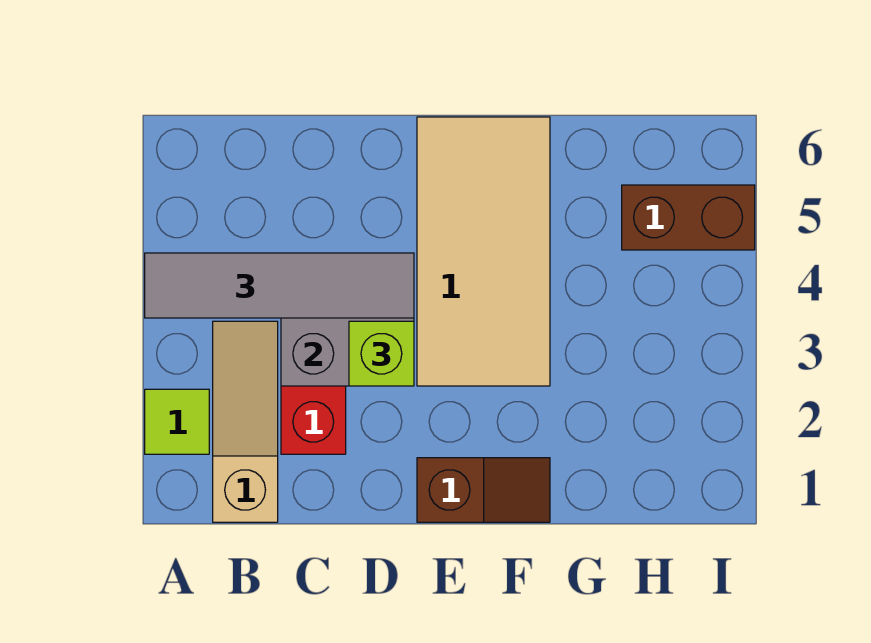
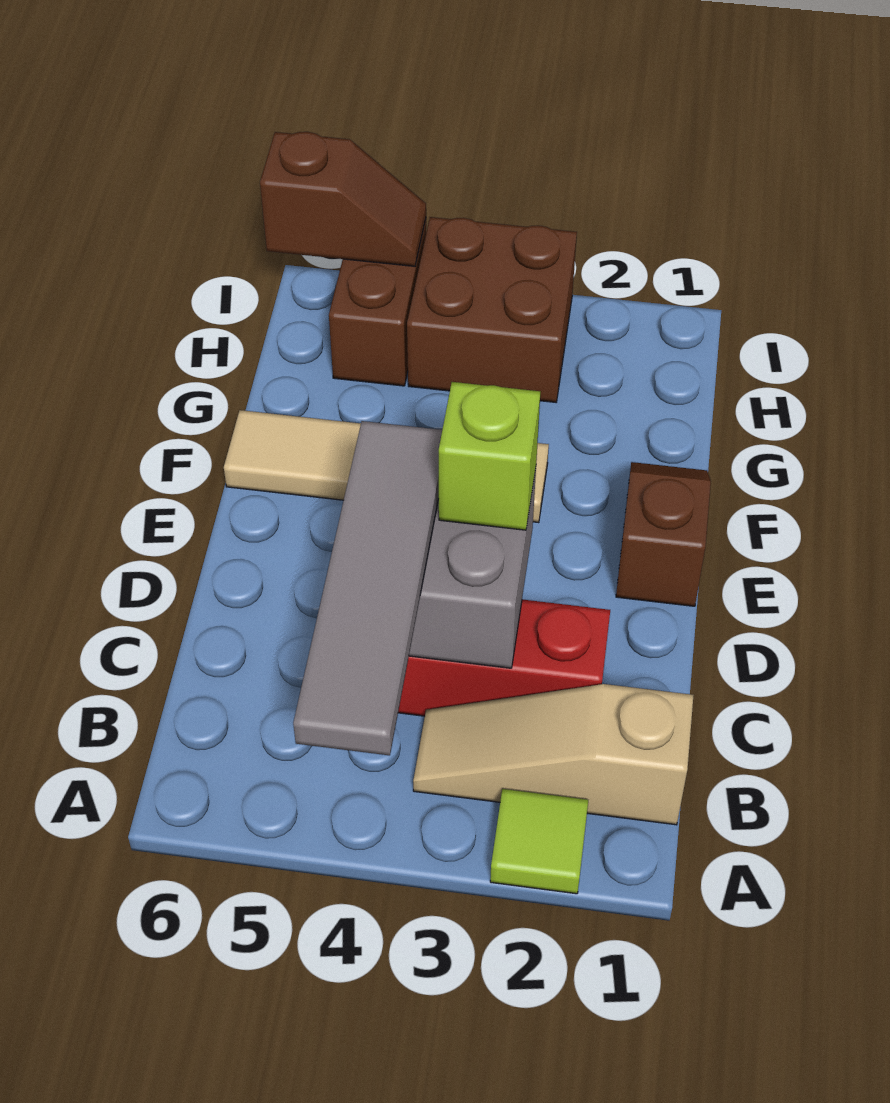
tan 2x4 tile [417,117,550,386] -> tan 1x4 tile [224,410,549,523]
none -> brown 2x2 brick [407,217,577,402]
none -> brown 1x2 slope [260,132,426,266]

